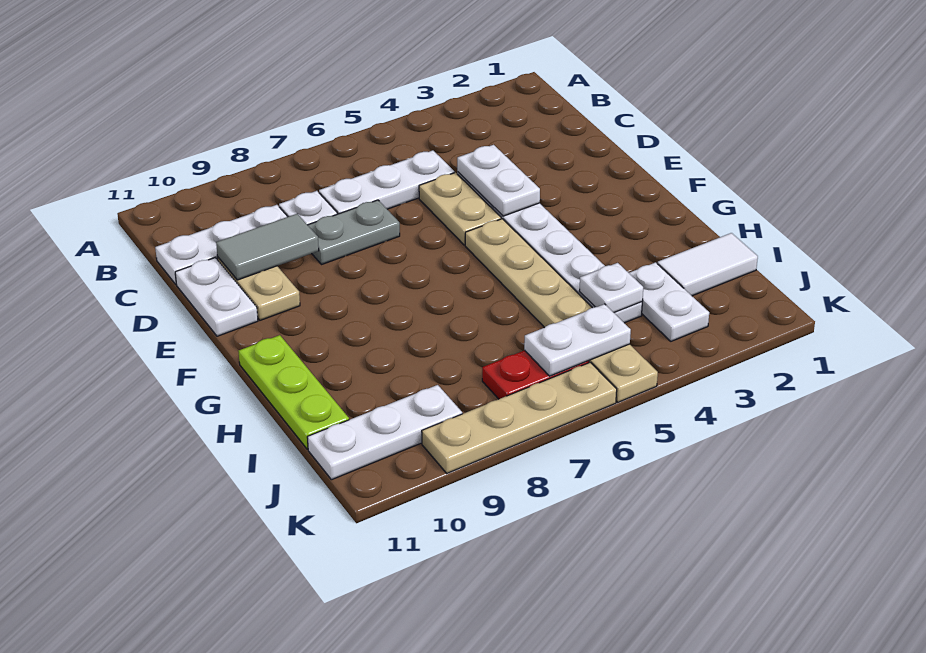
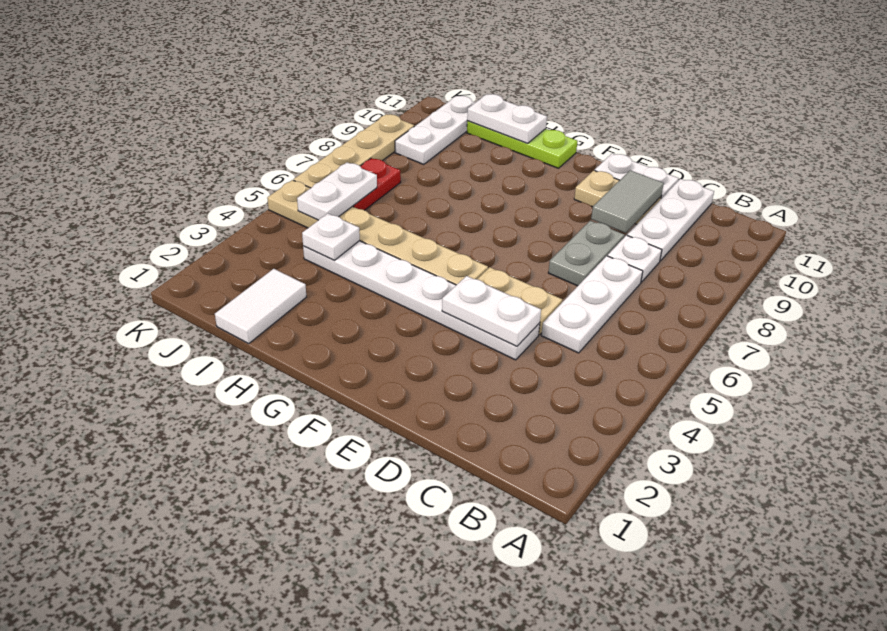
white 1x2 plate [629,262,709,341] -> white 1x2 plate moved to [467,94,547,143]

